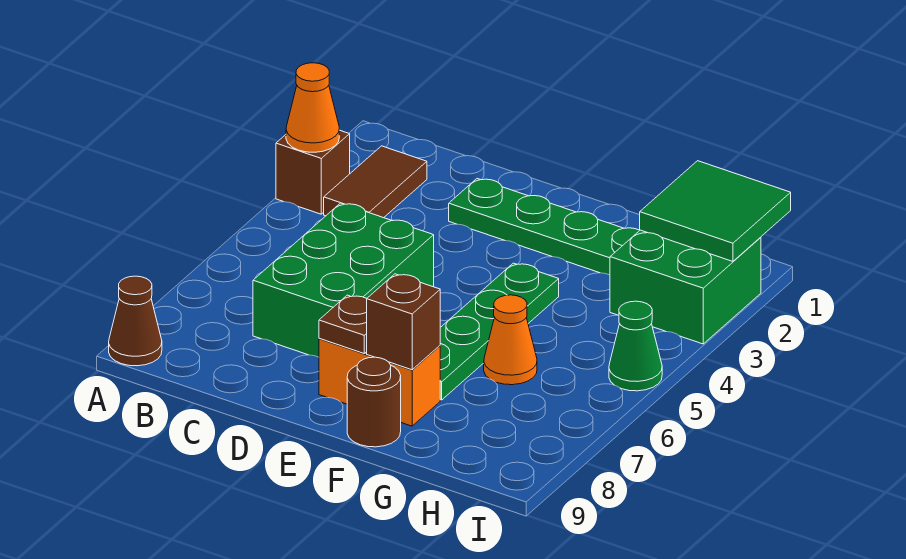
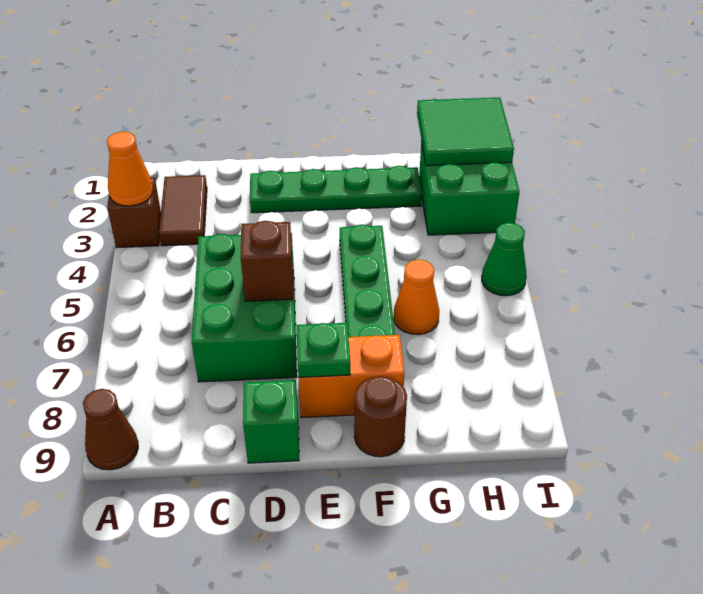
none -> green 1x1 brick [243,380,299,463]
brown 1x1 plate [319,295,367,353] -> green 1x1 plate [297,323,350,377]
brown 1x1 brick [367,274,440,370] -> brown 1x1 brick moved to [241,221,294,301]

